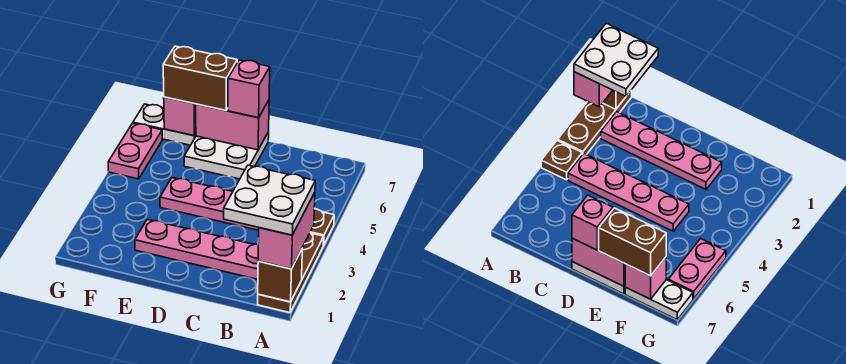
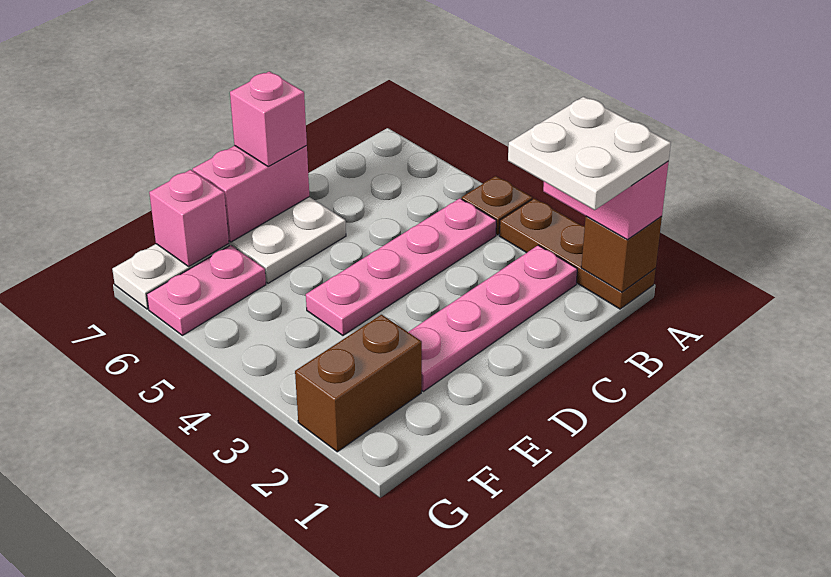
brown 1x2 brick [163,46,237,110] -> brown 1x2 brick moved to [295,315,422,452]
pink 1x2 plate [108,123,162,179] -> pink 1x2 plate turned to [147,245,266,335]

